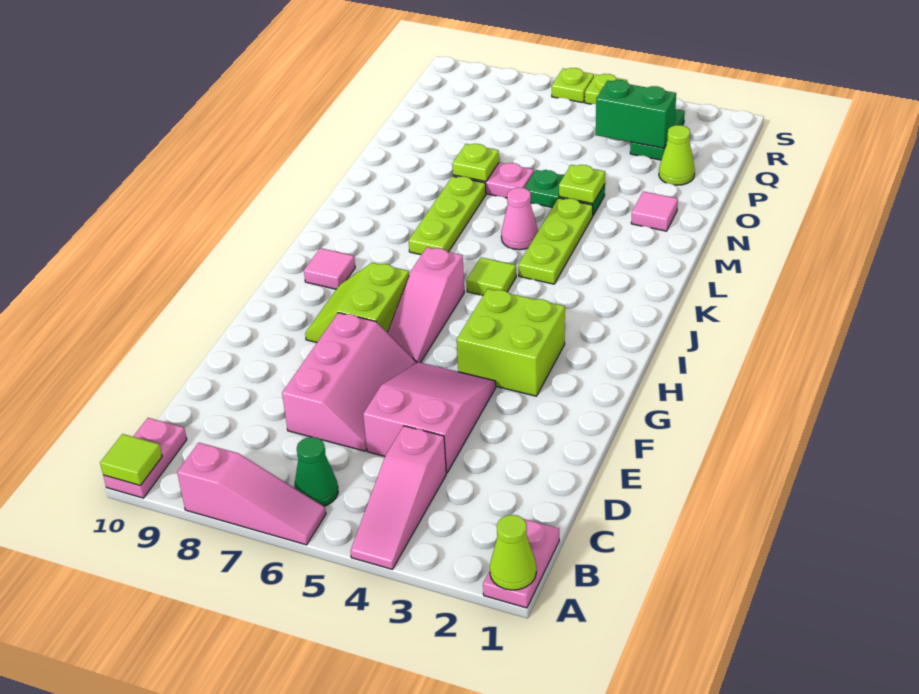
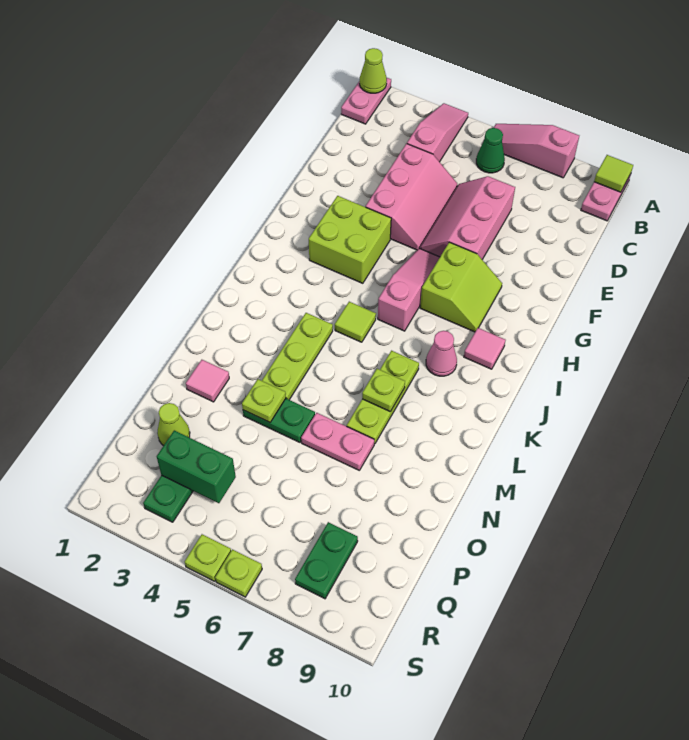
pink 2x3 slope [363,362,496,473] -> pink 2x3 slope turned to [366,144,457,250]
pink 1x1 cone [501,188,538,250] -> pink 1x1 cone moved to [426,331,457,376]
lime 1x1 plate [452,144,499,182] -> lime 1x1 plate moved to [362,369,405,411]
none -> green 1x2 plate [295,522,358,599]

